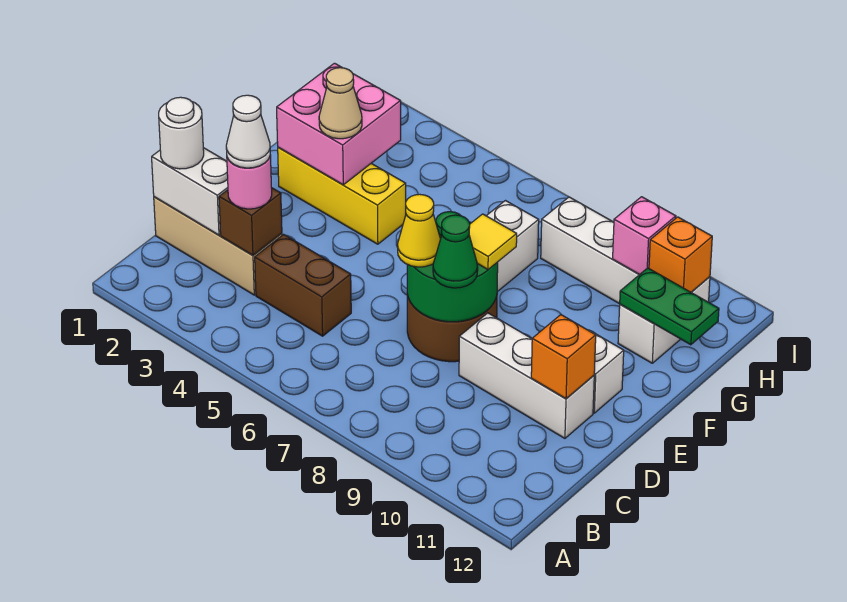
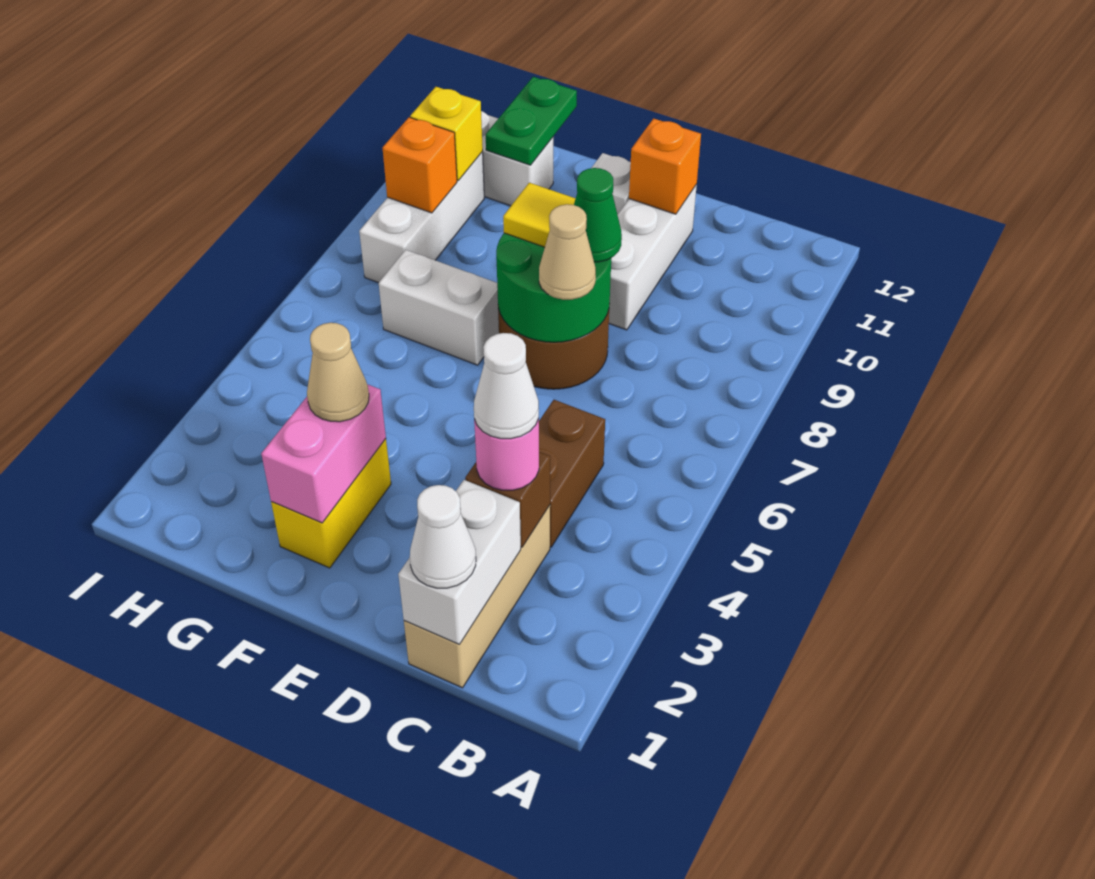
white 1x1 round brick [159,97,204,169] -> white 1x1 cone [410,485,476,588]
yellow 1x1 cone [398,194,440,267] -> tan 1x1 cone [539,204,596,300]
yellow 1x3 brick [278,148,406,244] -> yellow 1x2 brick [271,439,391,568]
pink 2x2 brick [277,63,401,185] -> pink 1x2 brick [261,384,386,523]
pink 1x1 brick [613,197,676,275] -> yellow 1x1 brick [410,87,483,181]
orange 1x1 brick [649,217,712,292] -> orange 1x1 brick moved to [383,117,457,213]

